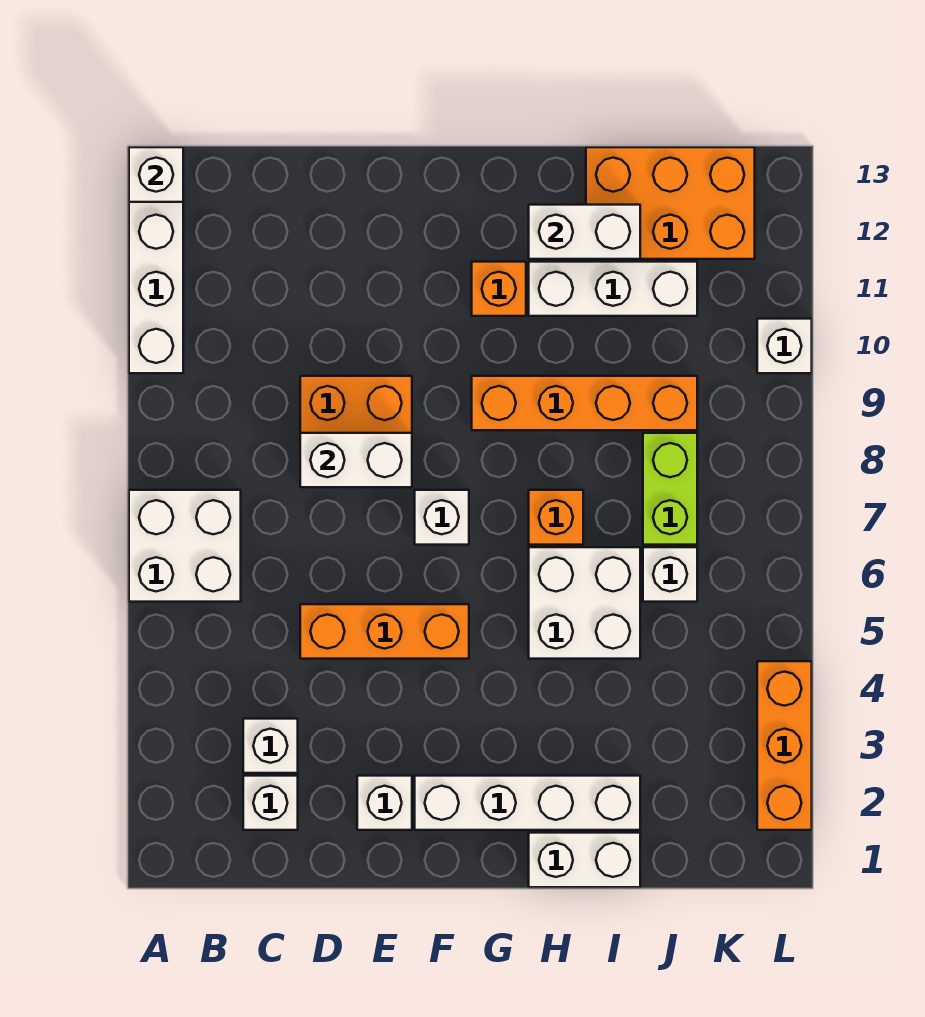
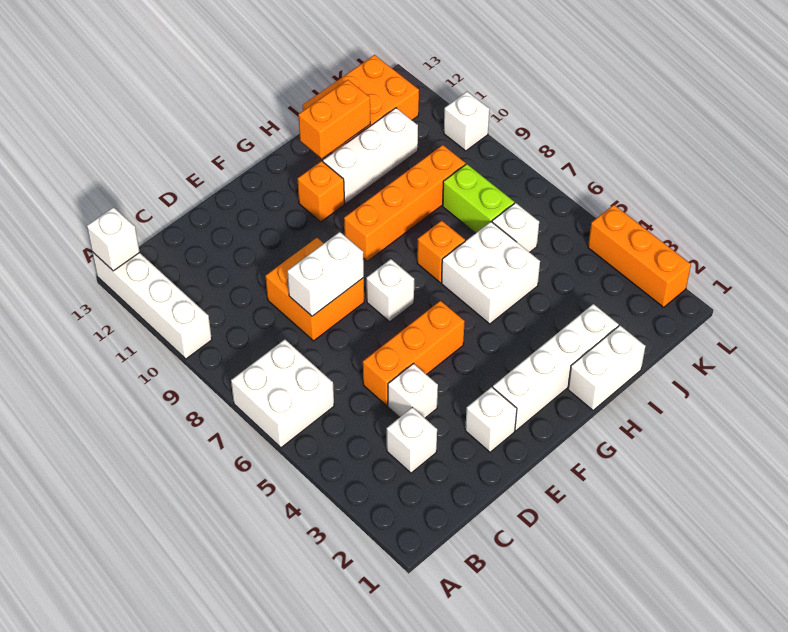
white 1x1 brick [243,776,298,830] -> white 1x1 brick moved to [388,364,438,418]
white 1x2 brick [529,205,640,259] -> orange 1x2 brick [298,80,370,158]

